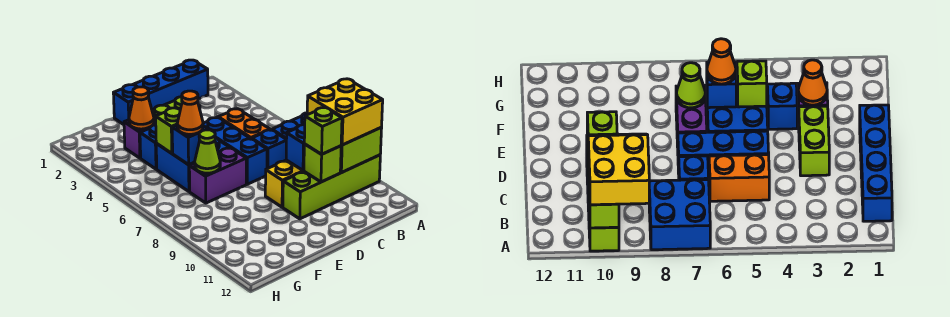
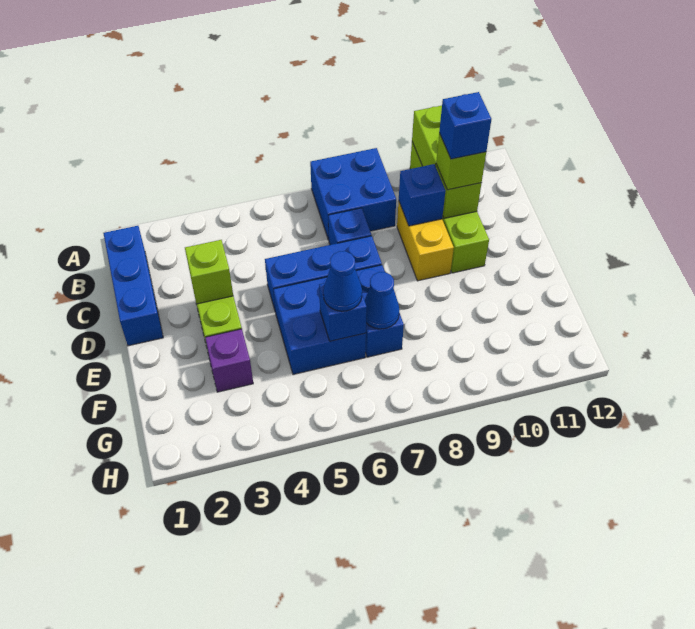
yellow 2x2 brick [307,79,383,145] -> none
blue 1x4 brick [113,60,208,125] -> blue 1x3 brick [103,226,163,346]
orange 1x2 brick [218,109,270,139] -> none
purple 1x2 brick [189,148,246,203] -> blue 1x2 brick [356,265,404,357]
orange 1x1 cone [129,87,154,129] -> none
blue 1x1 brick [140,125,157,169] -> blue 1x1 brick moved to [439,92,491,159]
lime 1x1 brick [156,108,180,153] -> lime 1x1 brick moved to [185,240,233,304]
orange 1x1 cone [177,91,203,134] -> blue 1x1 cone [323,251,362,311]
lime 1x1 cone [195,130,220,173] -> blue 1x1 cone [365,272,399,329]

